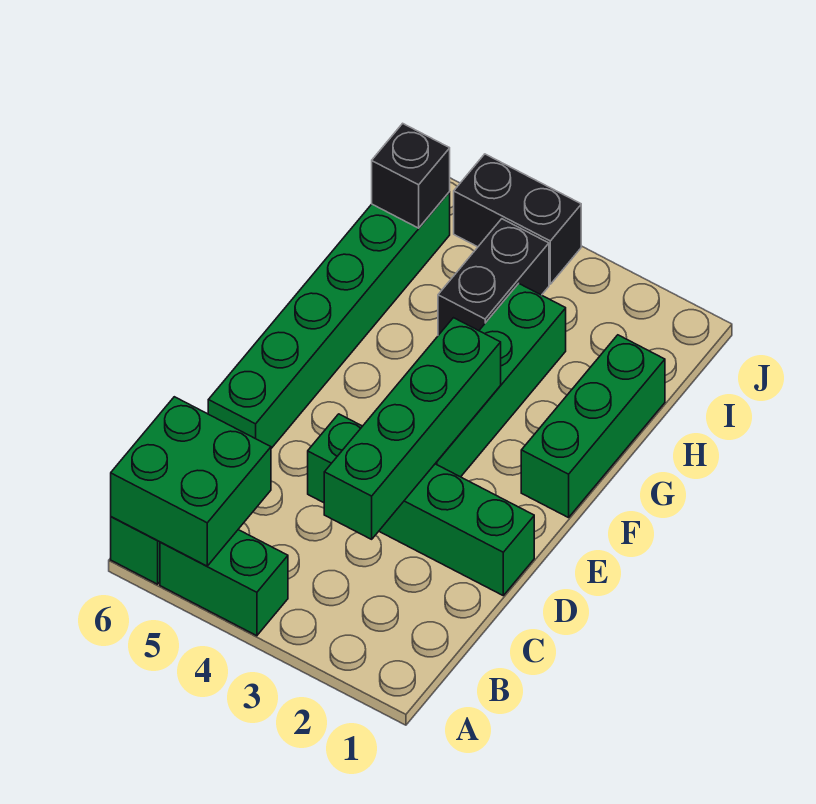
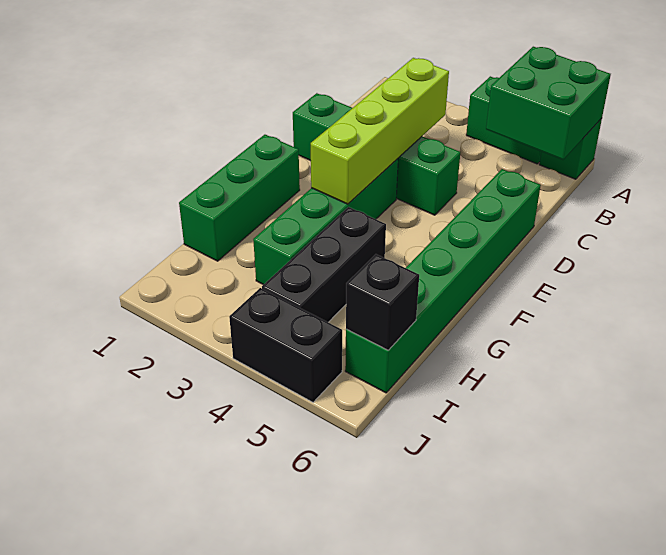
green 1x4 brick [324,318,501,539] -> lime 1x4 brick [311,58,449,204]
black 1x2 brick [438,219,549,335] -> black 1x3 brick [262,207,386,322]

